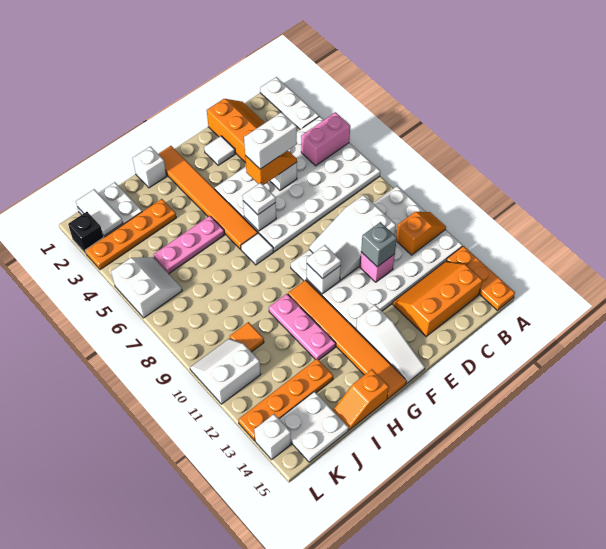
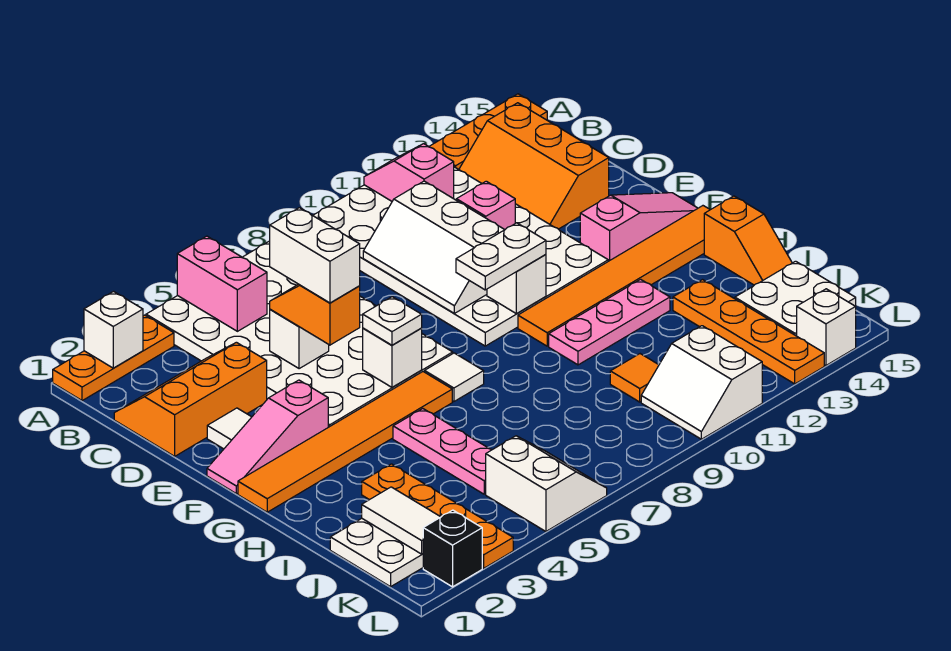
white 1x3 plate [260,77,319,129] -> orange 1x3 plate [53,315,174,401]
orange 1x2 slope [396,212,446,255] -> pink 1x2 slope [364,144,454,201]
white 2x3 slope [309,195,396,280] -> white 2x3 slope turned to [363,181,505,313]
grey 1x1 brick [361,222,397,267] -> none
none -> pink 1x3 slope [207,380,328,494]
white 1x1 plate [307,245,341,279] -> white 1x2 plate [456,223,546,290]
white 1x3 slope [356,305,425,383] -> pink 1x3 slope [580,193,698,261]
white 1x1 brick [133,146,167,188] -> white 1x1 brick moved to [84,292,143,368]
white 1x2 tile [76,189,123,236] -> white 1x2 tile turned to [362,487,440,554]
white 2x2 slope [111,257,182,318] -> white 2x2 slope turned to [486,436,607,531]

